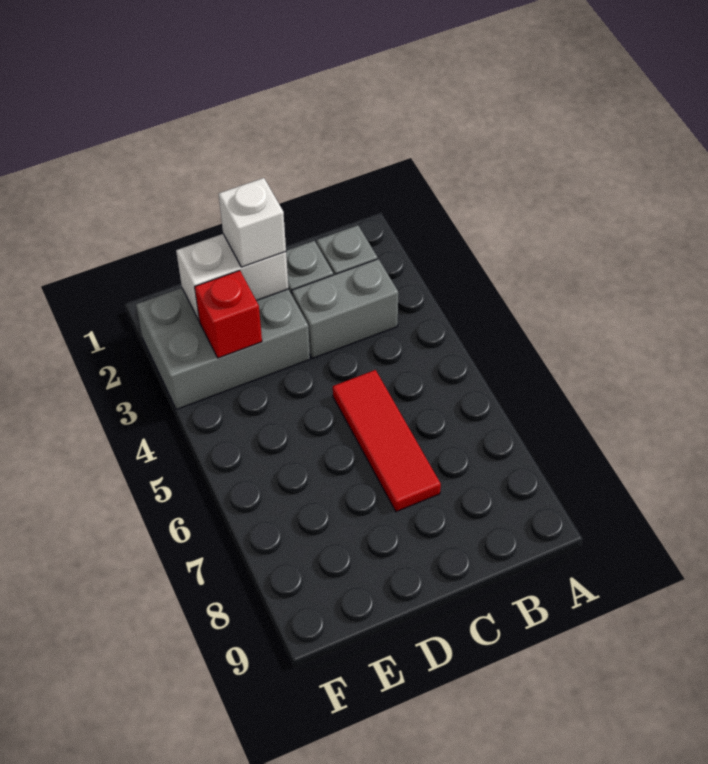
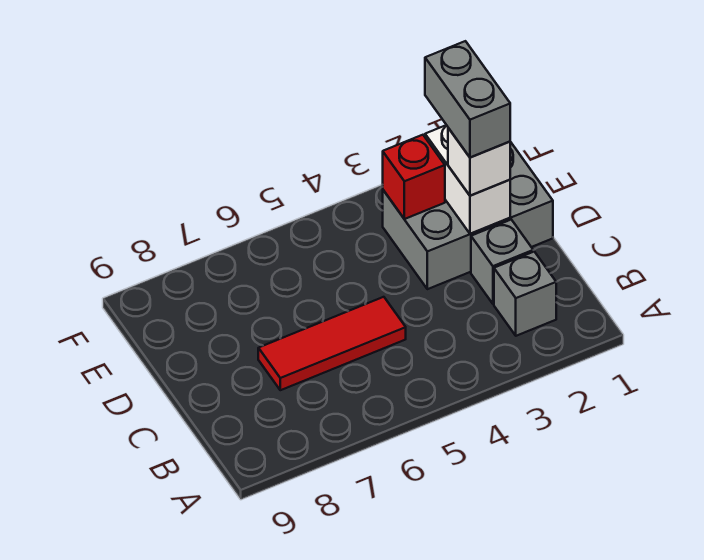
grey 1x2 brick [292,259,398,359] -> grey 1x2 brick moved to [425,41,510,158]
grey 2x3 brick [136,288,310,410] -> grey 2x3 brick turned to [383,142,553,289]

